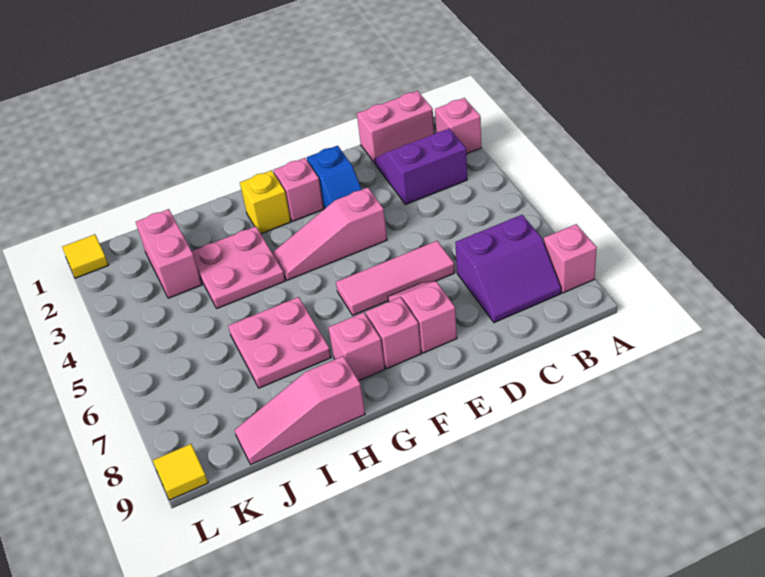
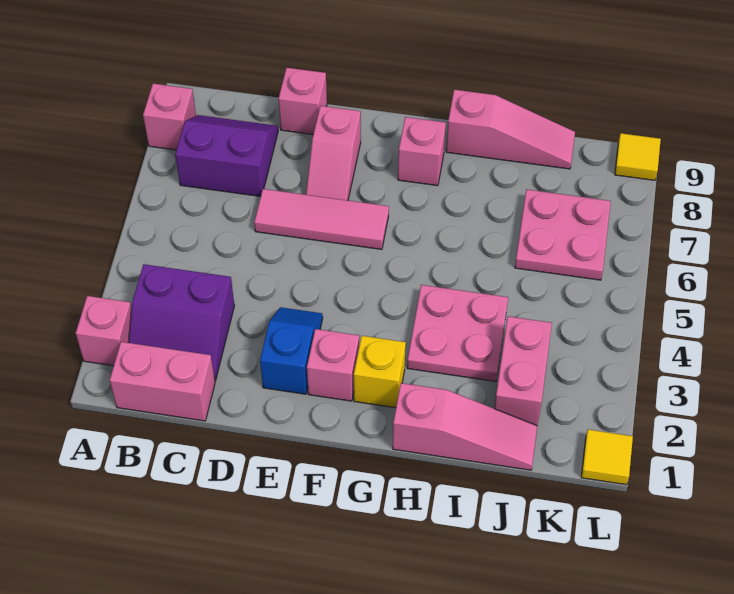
pink 1x3 slope [272,188,387,280] -> pink 1x3 slope moved to [393,383,537,470]
pink 1x1 brick [366,297,421,369] -> pink 1x1 brick moved to [278,68,327,134]
pink 2x2 plate [228,297,331,388] -> pink 2x2 plate moved to [515,189,611,280]

